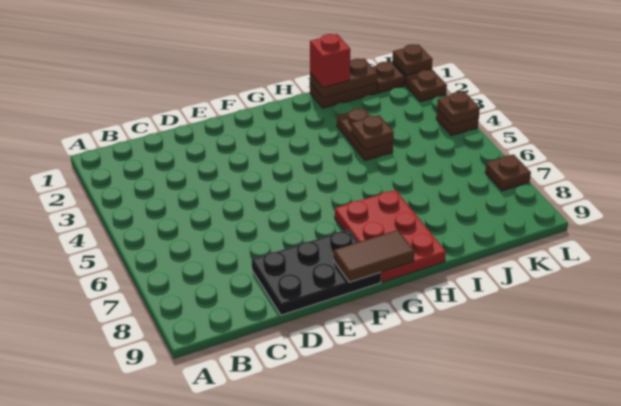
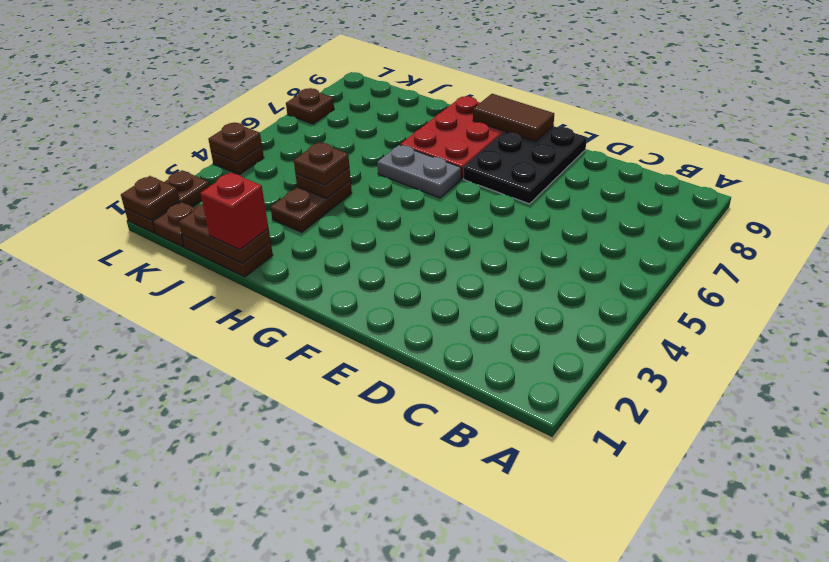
black 2x3 plate [252,229,381,315] -> black 2x3 plate turned to [464,126,587,204]
none -> grey 1x2 plate [377,145,461,198]
none -> brown 1x1 plate [294,142,349,185]

